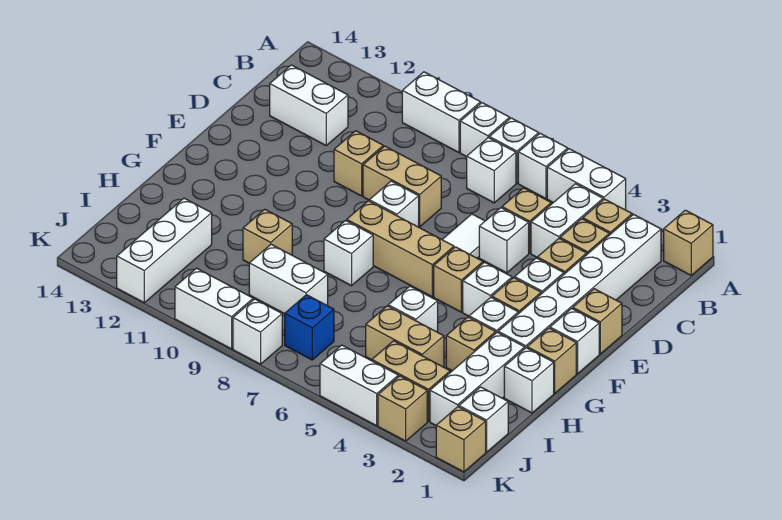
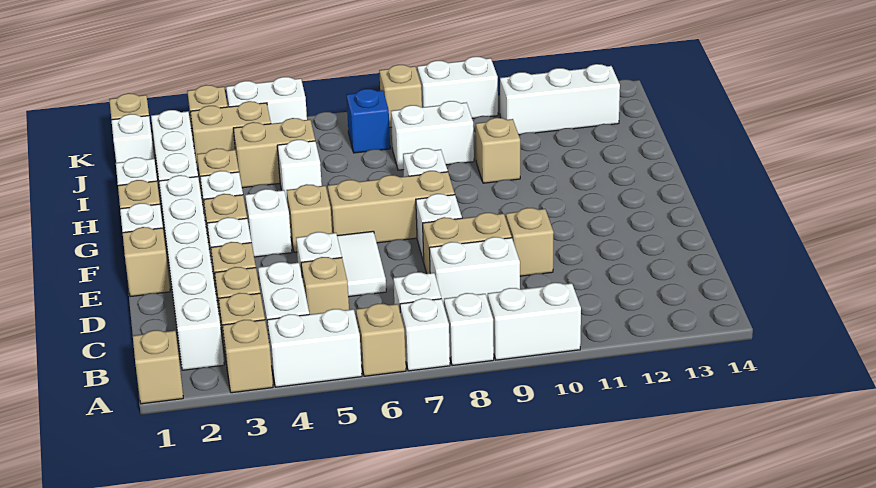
none -> tan 1x1 brick [223,320,273,393]
white 1x1 brick [518,133,568,199] -> tan 1x1 brick [356,304,406,376]
white 1x2 brick [270,65,348,145] -> white 1x2 brick moved to [429,237,520,305]
white 1x3 brick [117,198,212,303] -> white 1x3 brick turned to [500,64,620,135]
white 1x1 brick [233,299,282,364] -> tan 1x1 brick [379,65,422,128]

